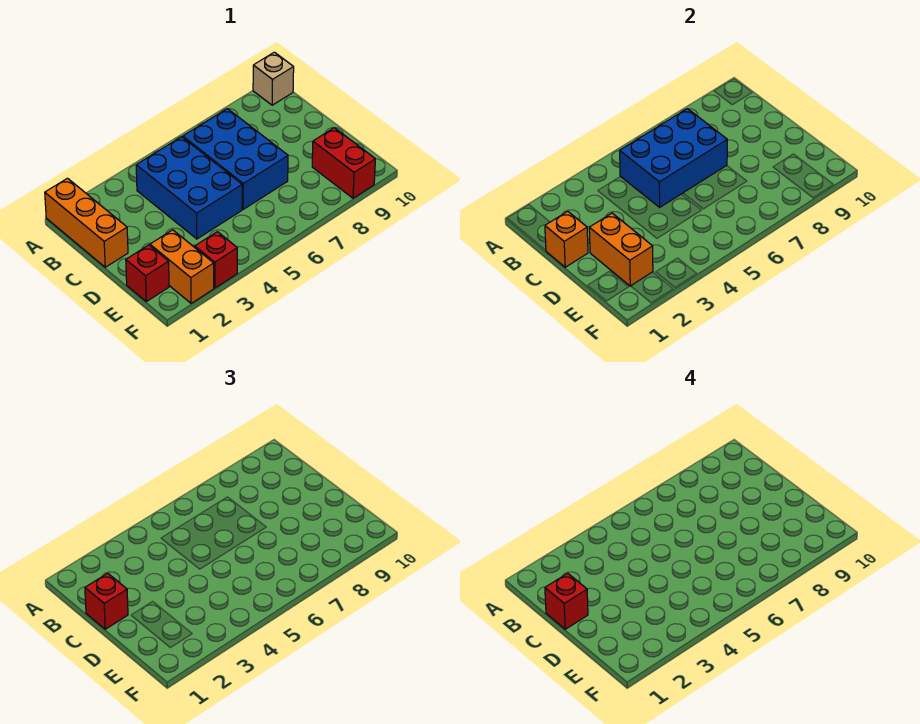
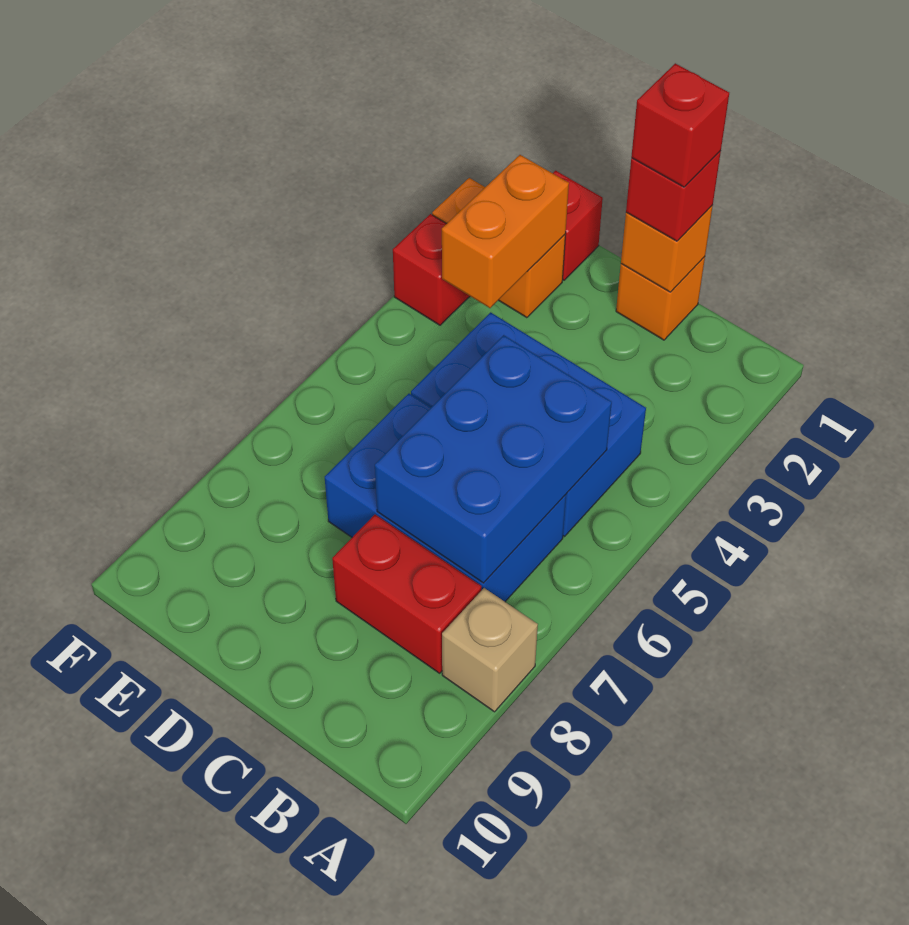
orange 1x3 brick [45,178,128,267] -> orange 1x1 brick [616,257,705,340]
tan 1x1 brick [253,52,294,105] -> tan 1x1 brick moved to [442,588,538,712]
orange 1x2 brick [589,213,653,286] -> orange 1x2 brick turned to [442,155,569,308]
red 1x2 brick [312,128,375,198] -> red 1x2 brick moved to [332,515,481,673]

